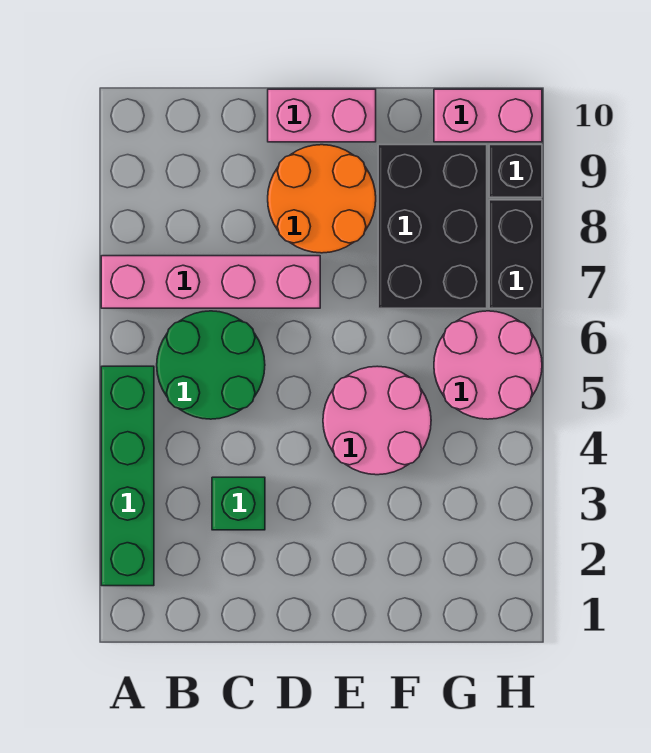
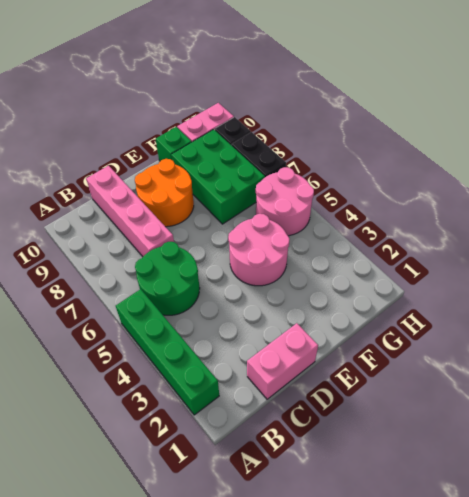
pink 1x4 brick [101,256,320,308] -> pink 1x4 brick turned to [86,166,174,257]
green 1x1 brick [212,477,265,530] -> green 1x1 brick moved to [156,127,192,161]
pink 1x2 brick [268,89,376,142] -> pink 1x2 brick moved to [247,323,318,399]
black 2x3 brick [378,145,487,308] -> green 2x3 brick [171,129,265,224]

